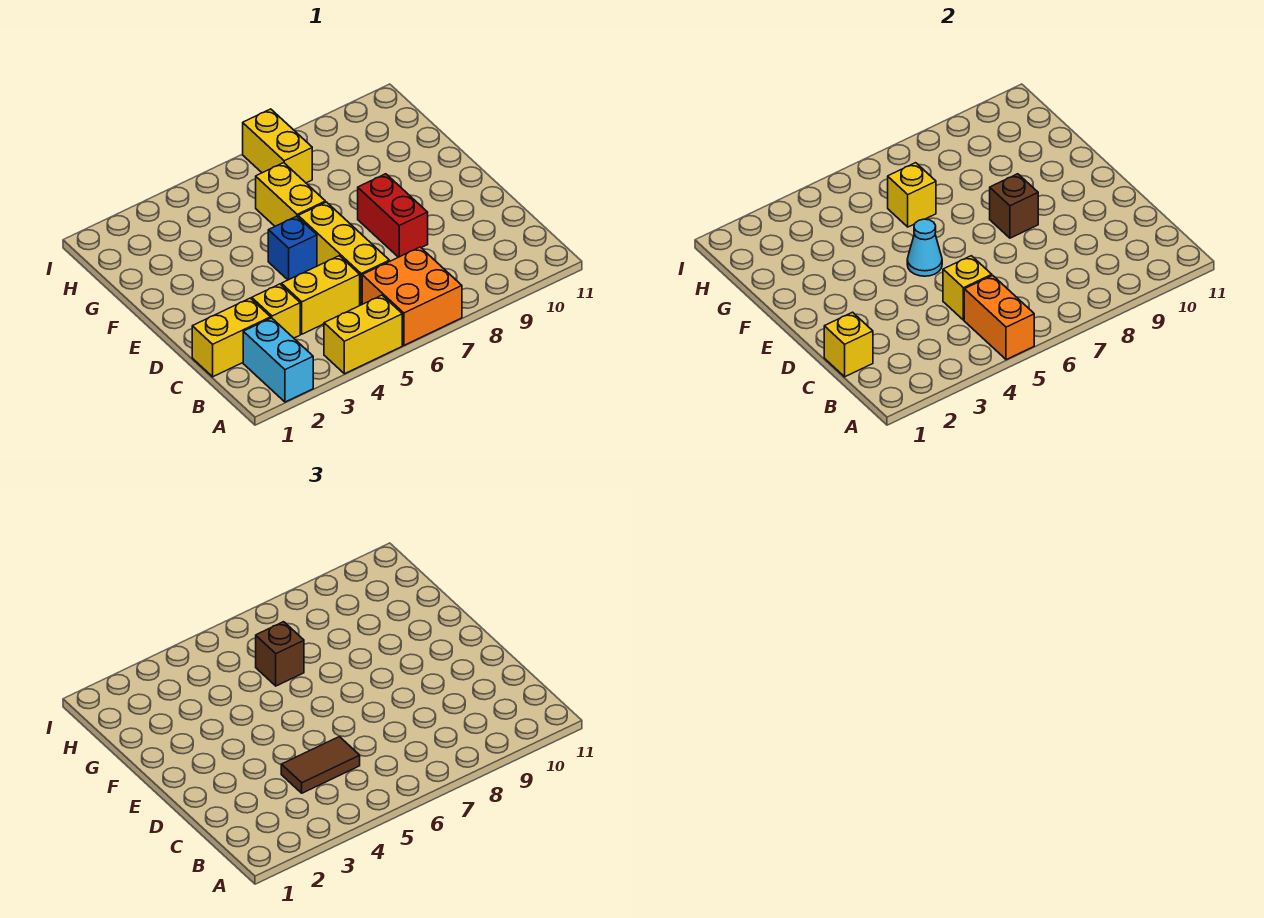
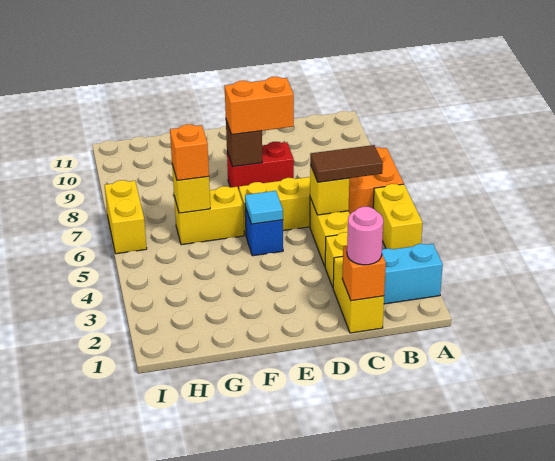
orange 1x2 brick [964,275,1034,360] -> orange 1x2 brick moved to [225,77,294,135]
yellow 1x1 brick [824,312,873,377] -> orange 1x1 brick [342,246,386,301]
none -> pink 1x1 round brick [347,207,383,265]
brown 1x2 tile [281,737,360,793] -> brown 1x2 tile turned to [310,145,383,182]
cyan 1x1 cone [907,219,942,276] -> cyan 1x1 tile [245,191,283,224]
brown 1x1 brick [256,622,304,686] -> orange 1x1 brick [170,124,209,181]
yellow 1x2 brick [243,109,312,183] -> yellow 1x2 brick turned to [105,180,147,254]

